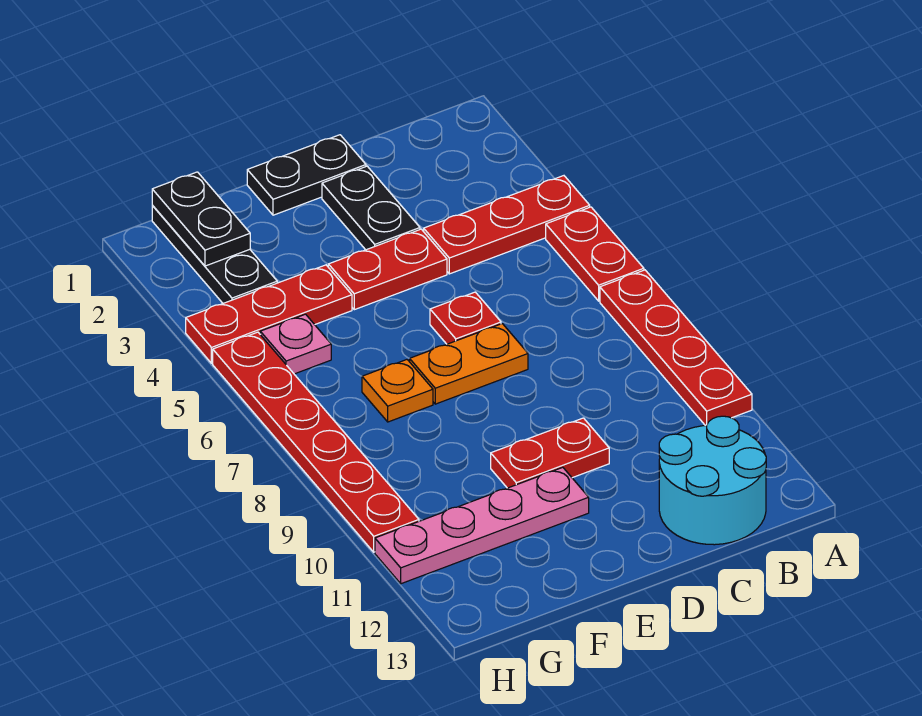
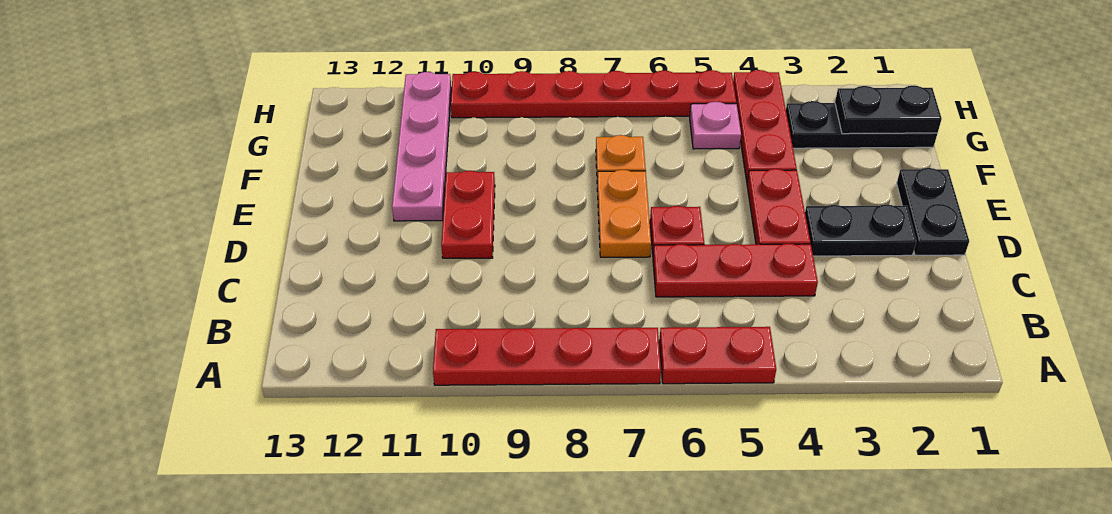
red 1x3 plate [424,176,590,274] -> red 1x3 plate turned to [653,243,818,297]
cyan 2x2 round brick [659,416,766,545] -> none

